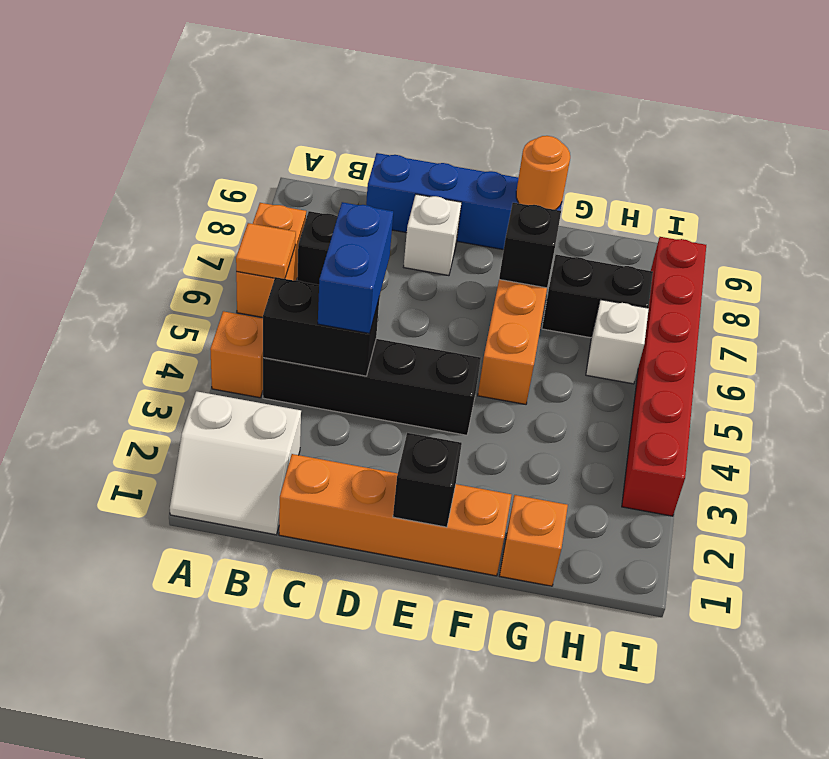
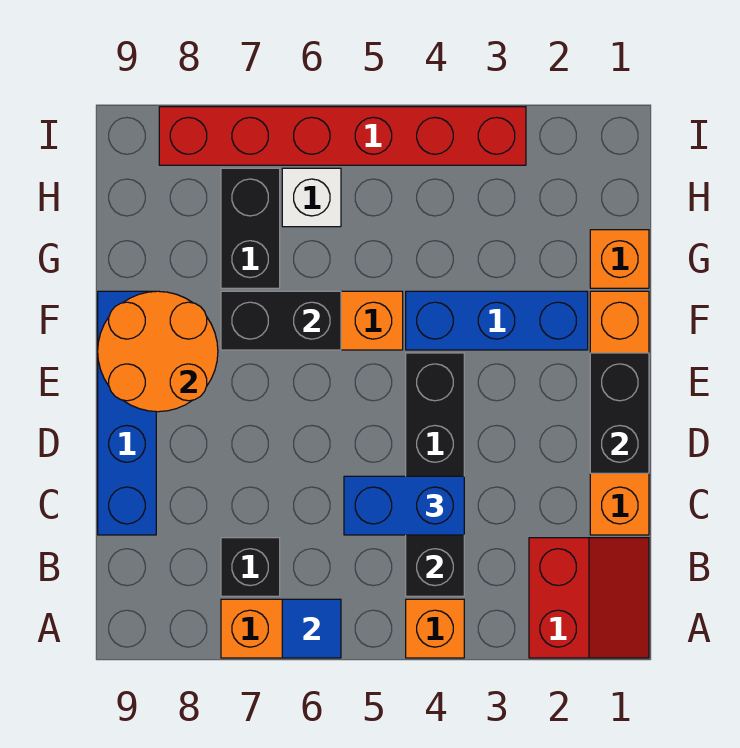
white 2x2 slope [170,391,301,535] -> red 2x2 slope [529,538,649,658]
orange 1x1 tile [236,223,296,279] -> blue 1x1 tile [282,599,341,658]
white 1x1 brick [404,194,462,276] -> none
black 1x1 brick [393,433,462,527] -> black 1x2 brick [590,353,649,473]
none -> blue 1x3 brick [406,291,588,350]
black 1x1 brick [499,203,561,288] -> black 1x2 brick [221,291,341,350]
orange 1x1 round brick [516,136,570,210] -> orange 2x2 round brick [98,291,218,412]

